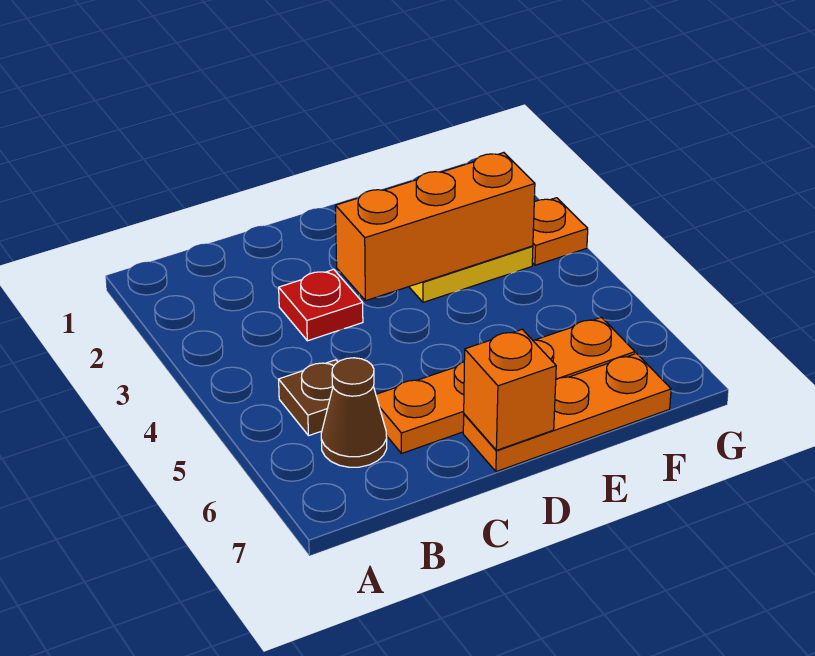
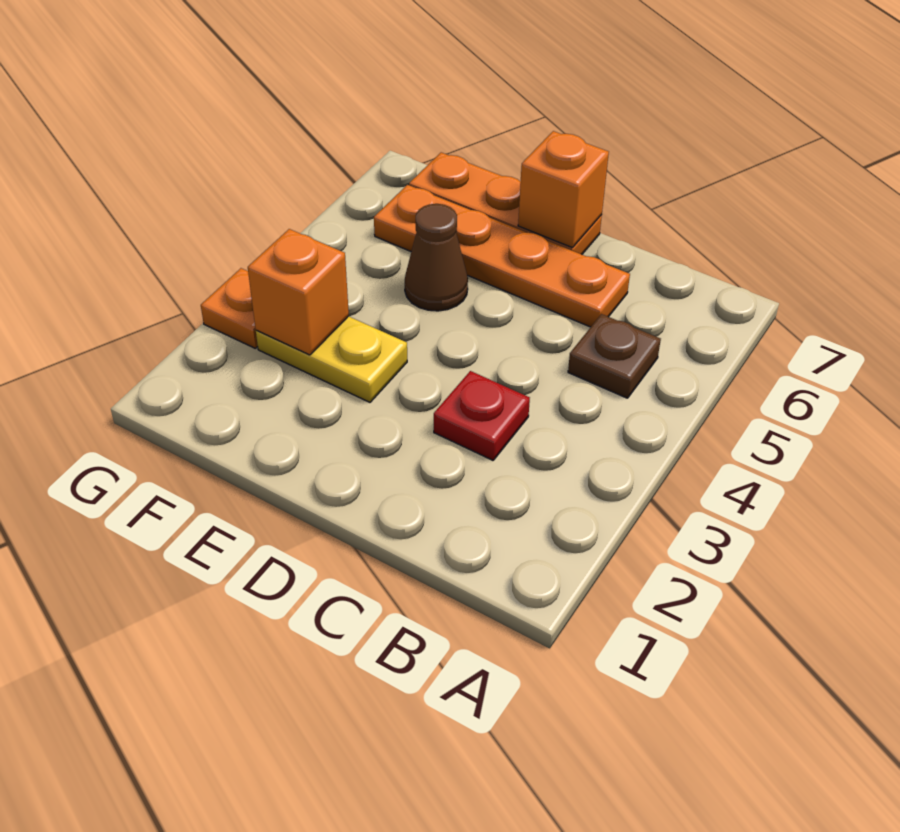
brown 1x1 cone [321,358,387,467] -> brown 1x1 cone moved to [405,204,468,311]
orange 1x3 brick [335,153,535,301] -> orange 1x1 brick [248,229,349,355]

